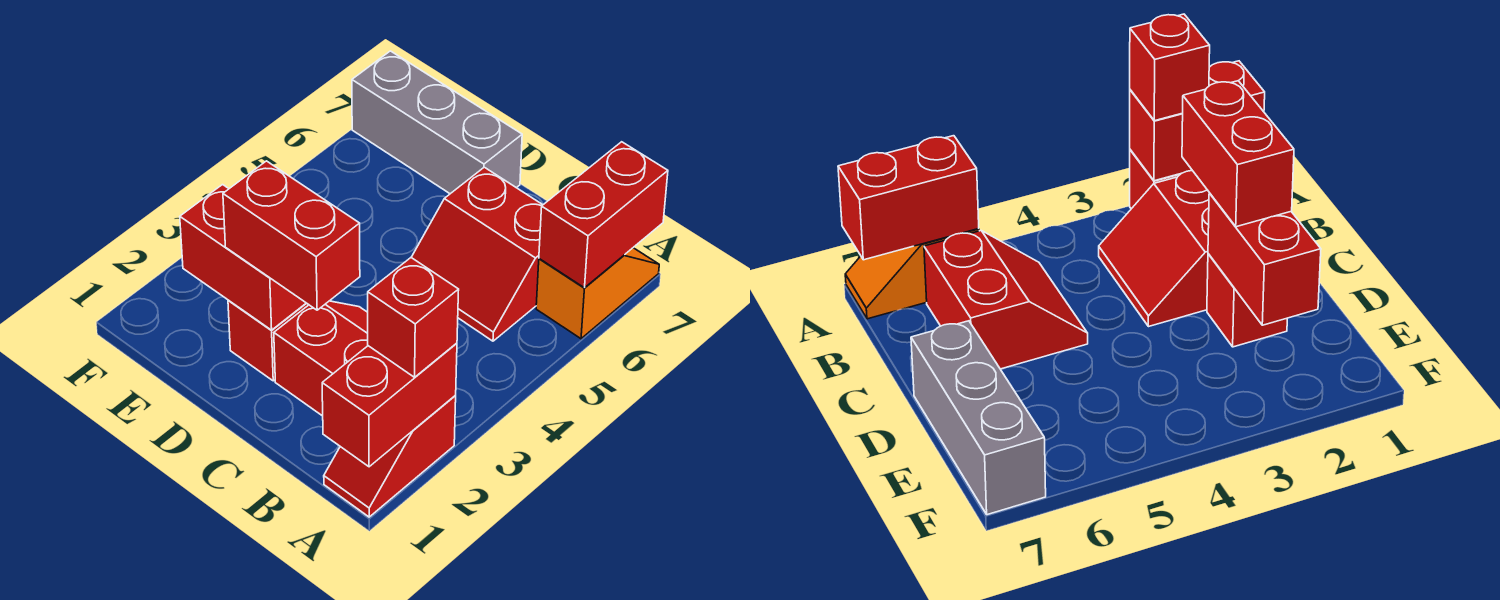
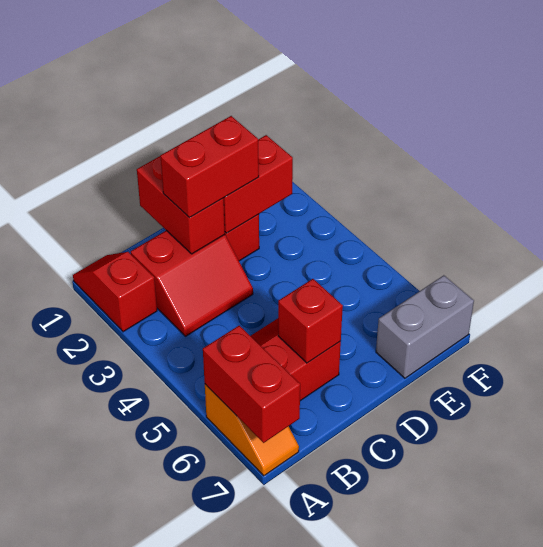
red 1x2 brick [322,343,457,467] -> red 1x2 brick moved to [137,156,225,254]
red 1x1 brick [368,258,459,377] -> red 1x1 brick moved to [278,279,343,363]
grey 1x3 brick [352,51,522,194] -> grey 1x2 brick [376,275,474,378]

